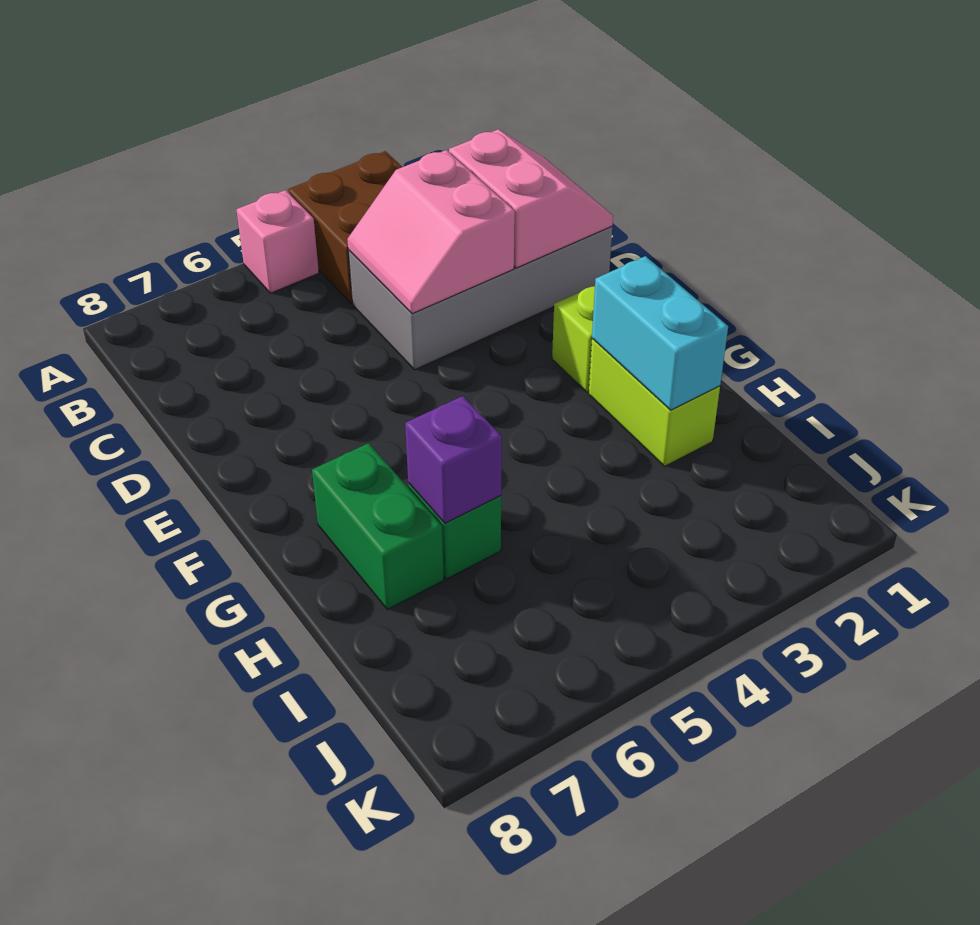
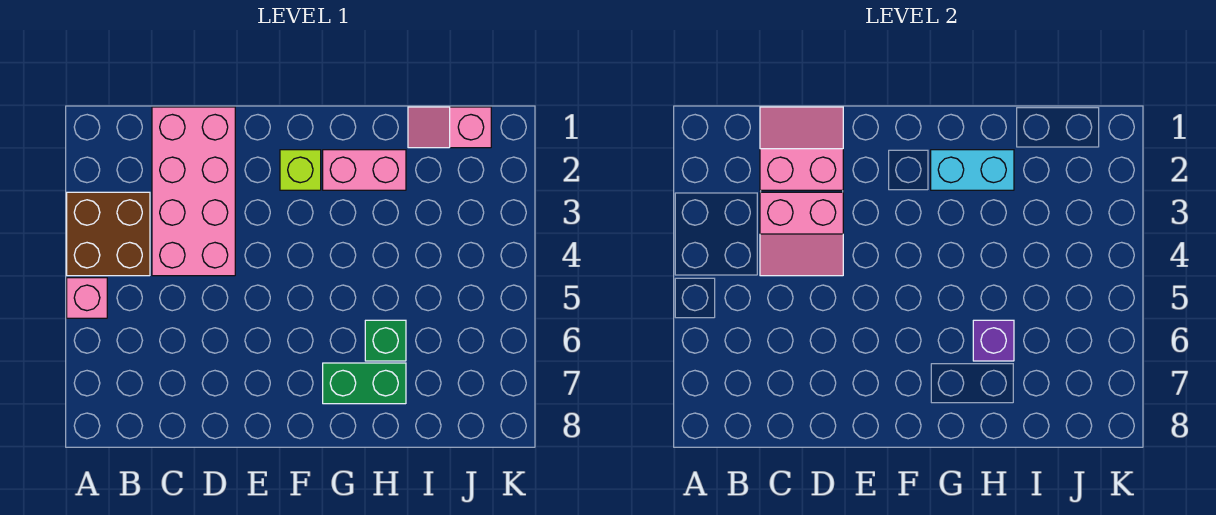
grey 2x4 brick [348,227,612,370] -> pink 2x4 brick [152,107,235,276]
lime 1x2 brick [589,338,720,466] -> pink 1x2 brick [323,150,406,190]
none -> pink 1x2 slope [408,107,491,148]

